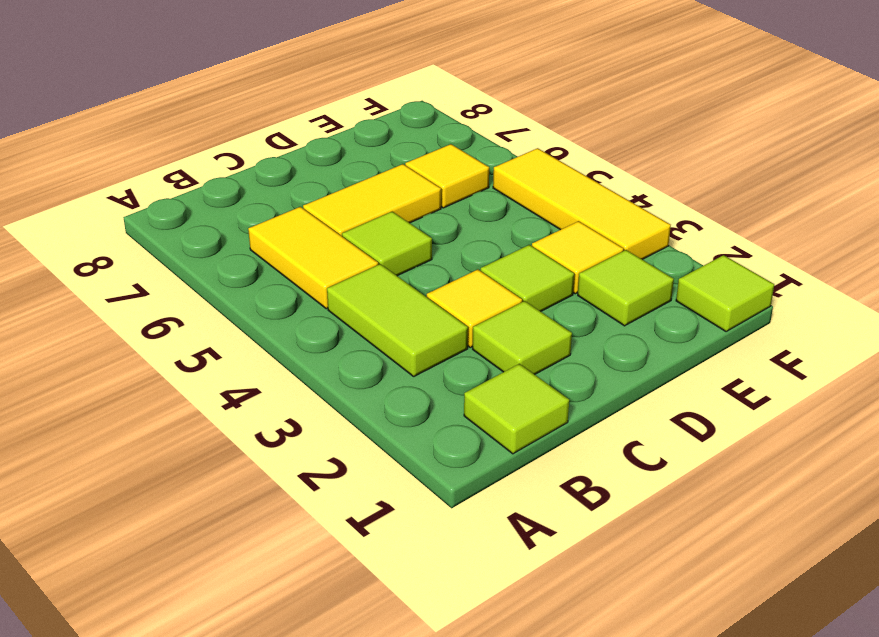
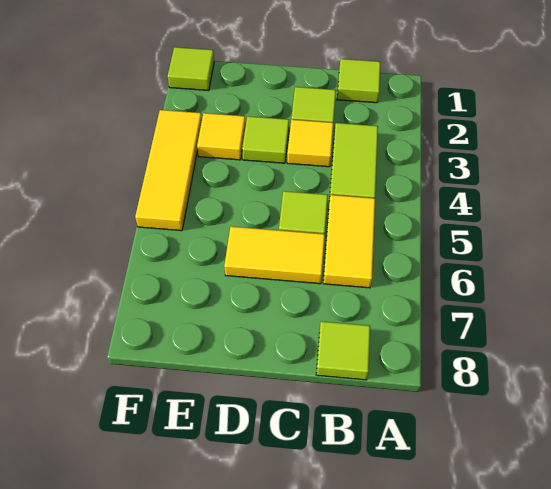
lime 1x1 tile [578,250,674,326] -> lime 1x1 tile moved to [316,321,370,380]
yellow 1x1 tile [405,144,489,208] -> none

